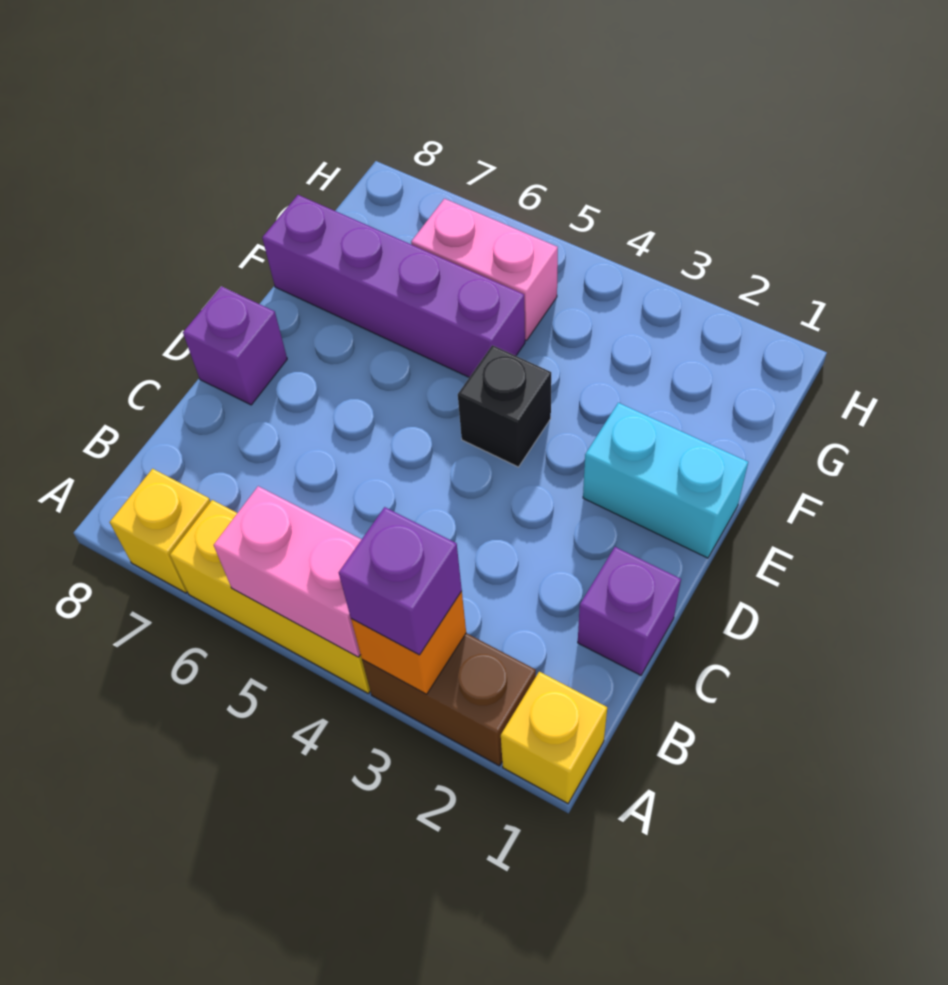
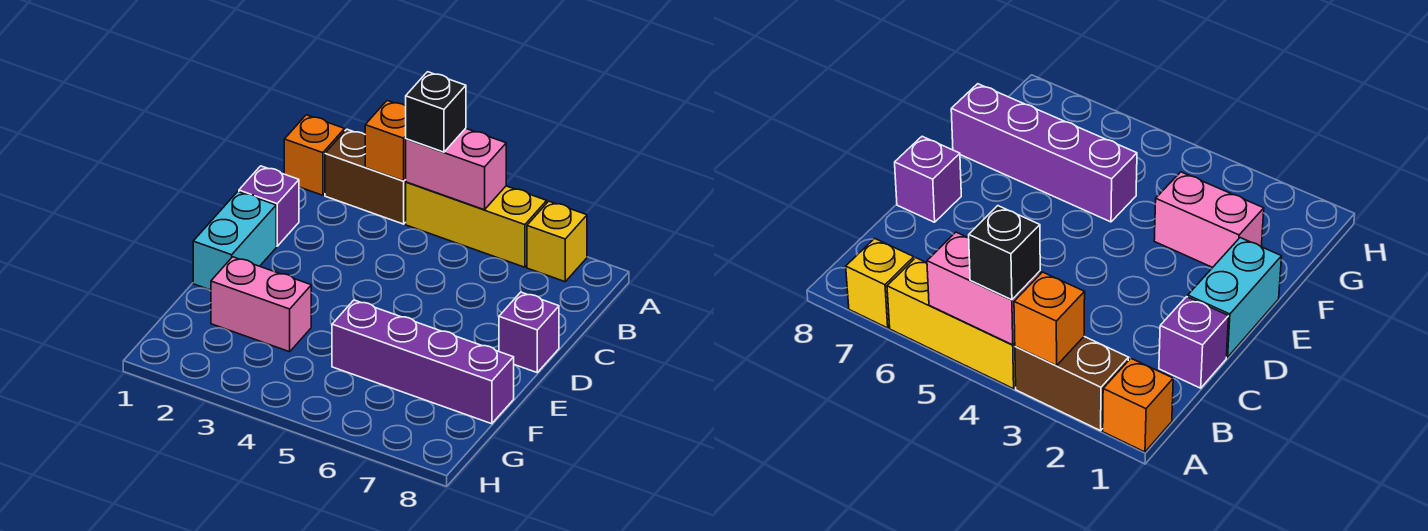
yellow 1x1 brick [501,672,607,803] -> orange 1x1 brick [284,115,345,195]
purple 1x1 brick [339,507,462,655] -> none
cyan 1x2 brick [583,403,748,558] -> cyan 1x2 brick turned to [193,192,276,290]
black 1x1 brick [458,345,551,467] -> black 1x1 brick moved to [406,72,466,152]
pink 1x2 brick [411,199,558,341] -> pink 1x2 brick moved to [211,257,311,352]

